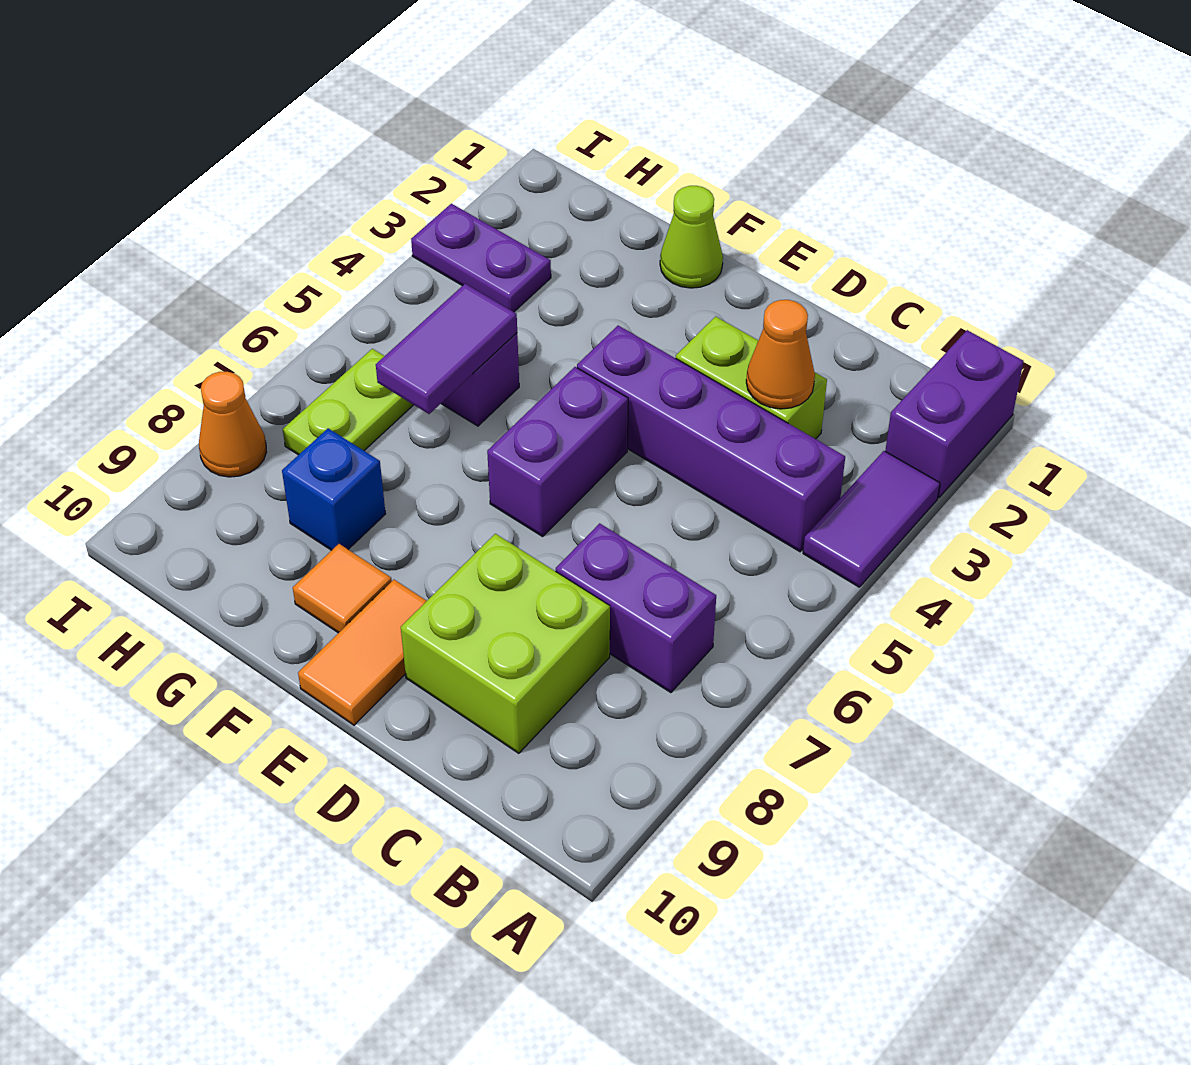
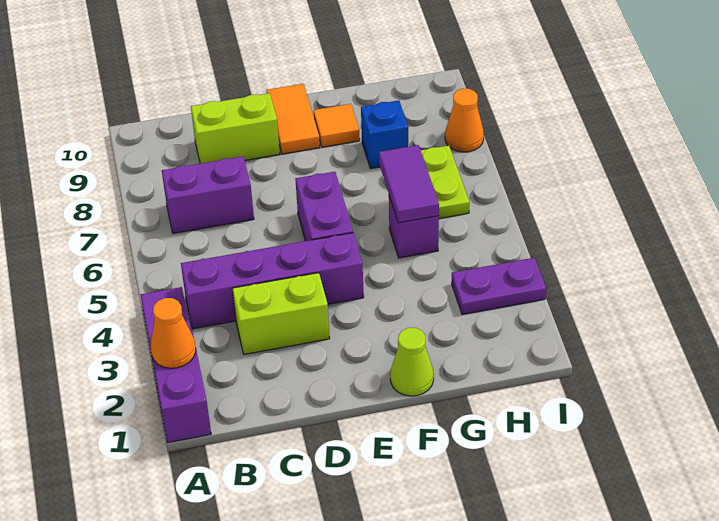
orange 1x1 cone [746,300,815,409] -> orange 1x1 cone moved to [150,298,196,368]
lime 2x2 brick [401,534,610,753] -> lime 1x2 brick [191,93,280,164]

